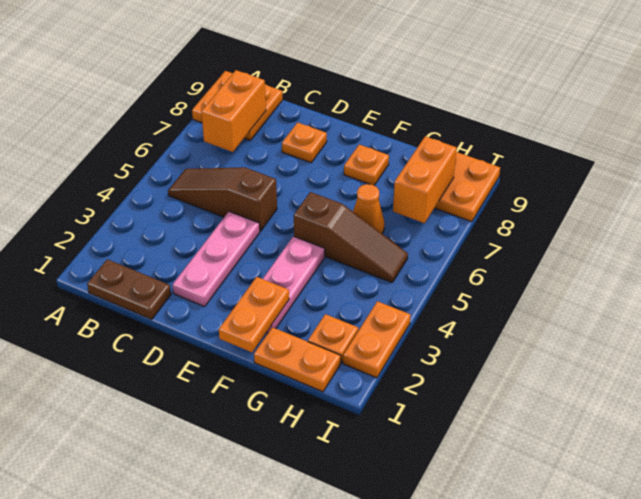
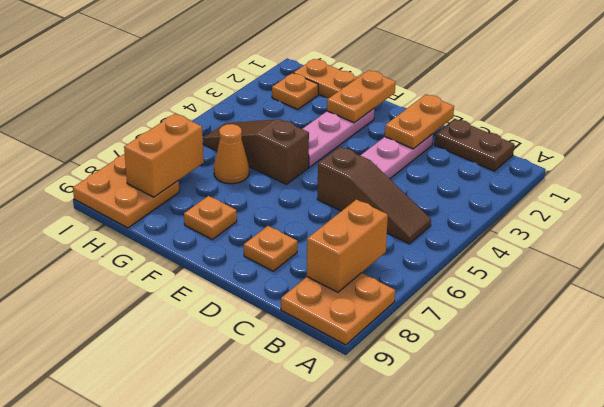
orange 1x2 plate [343,301,411,378] -> orange 1x2 plate moved to [385,94,454,149]

